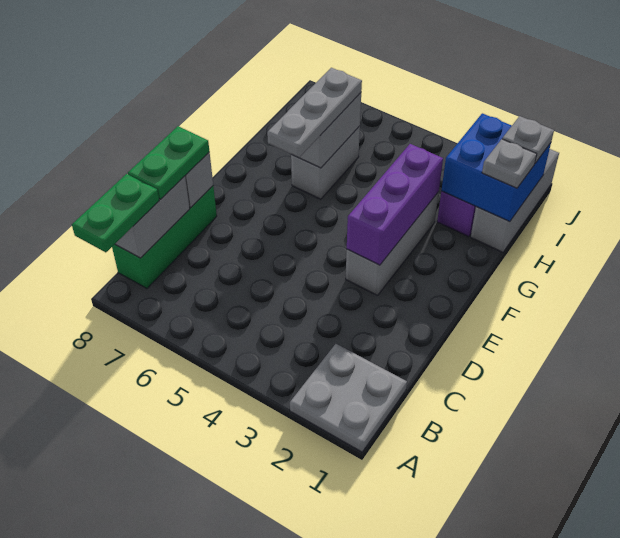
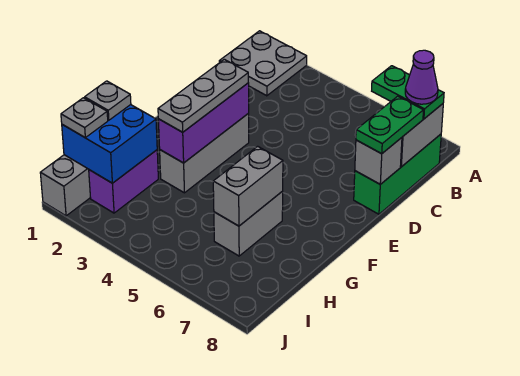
green 1x2 plate [72,174,159,252] -> green 1x2 plate turned to [372,66,444,119]
none -> purple 1x1 cone [405,50,438,104]
grey 1x3 plate [267,68,362,158] -> grey 1x3 plate moved to [158,59,248,132]

